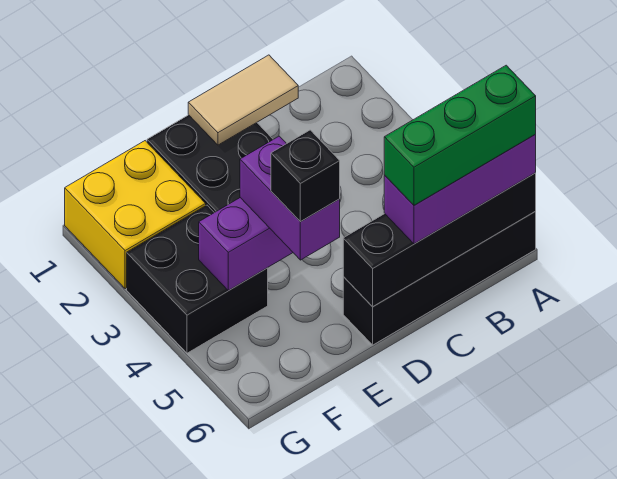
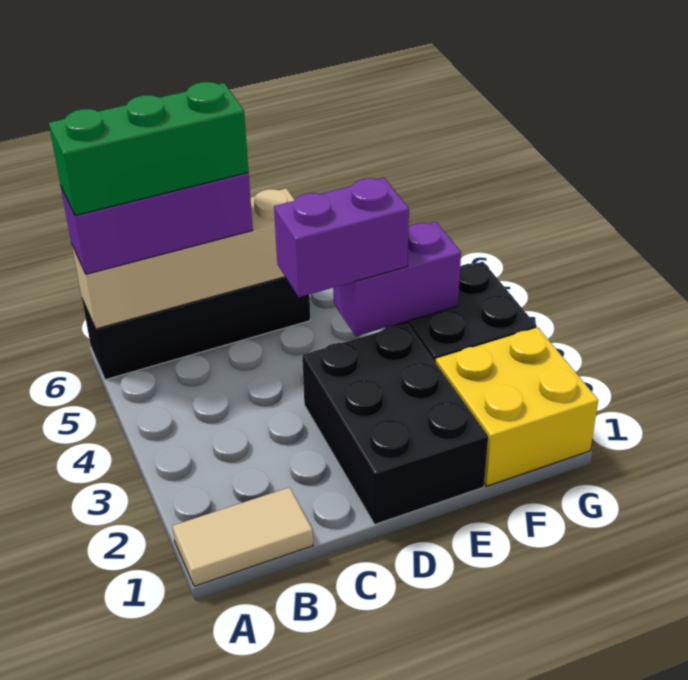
black 1x4 brick [343,173,536,307] -> tan 1x4 brick [72,188,295,329]
tan 1x2 tile [188,55,298,145] -> tan 1x2 tile moved to [173,487,313,586]
purple 1x2 brick [240,136,340,260] -> purple 1x2 brick turned to [274,178,409,297]
black 1x1 brick [271,130,340,222] -> none

